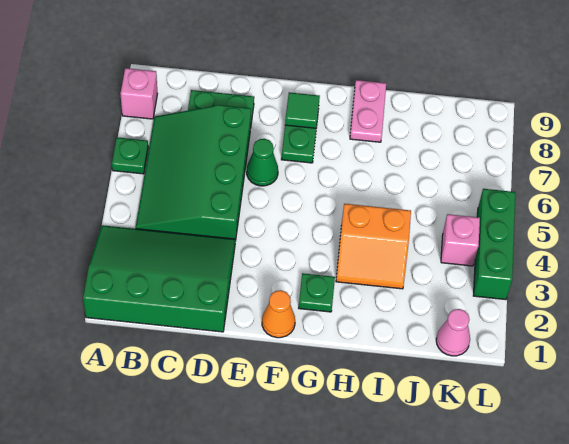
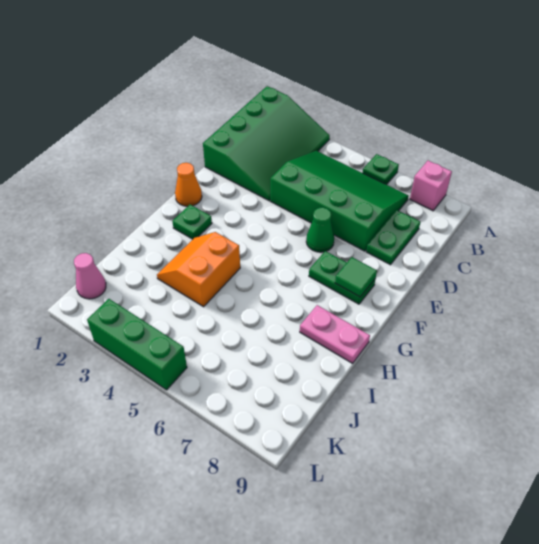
pink 1x1 brick [441,214,480,266] -> none

